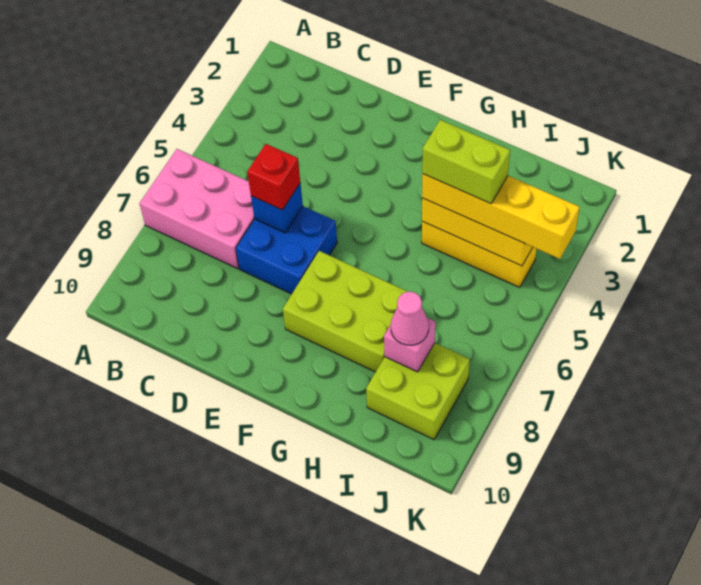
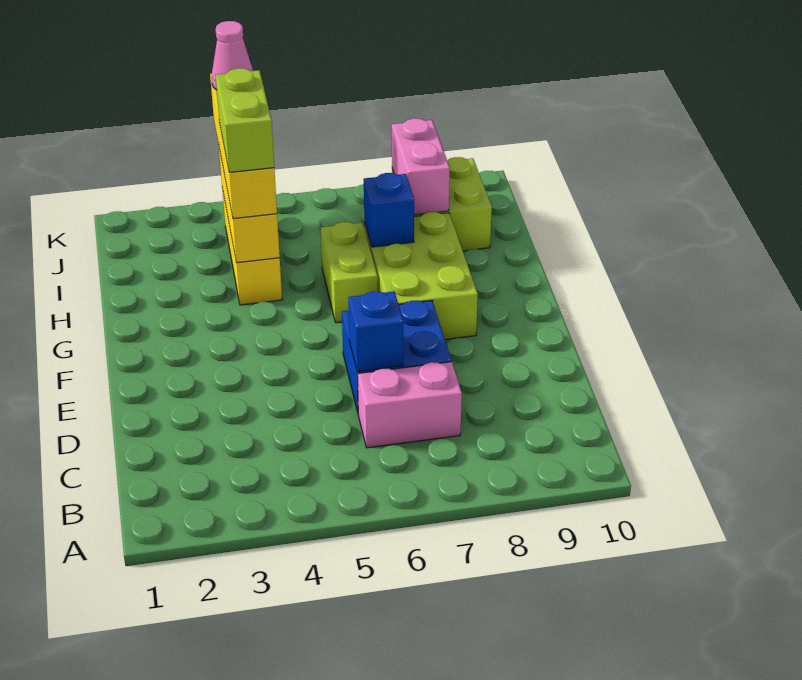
pink 2x3 brick [140,149,254,269] -> pink 1x2 brick [358,362,462,448]
red 1x1 brick [247,144,300,210] -> none
none -> lime 1x2 brick [320,222,378,323]
none -> blue 1x1 brick [364,173,414,247]
pink 1x1 brick [384,318,435,372] -> pink 1x2 brick [392,118,450,215]
pink 1x1 cone [391,292,429,345] -> pink 1x1 cone moved to [211,21,253,90]

